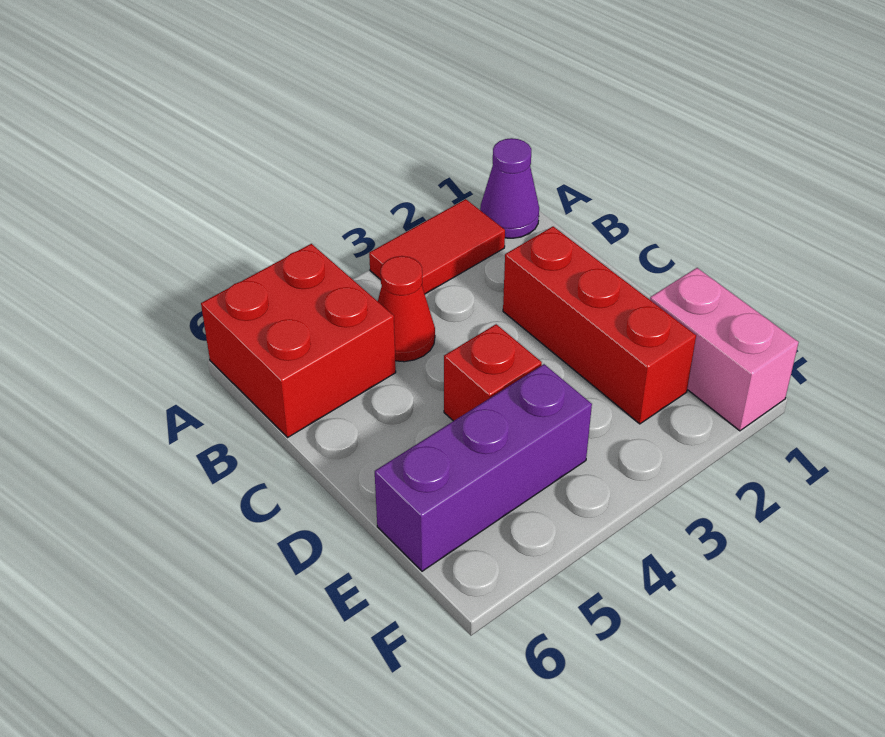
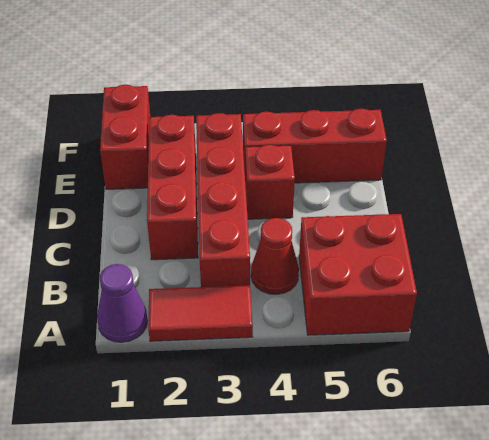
none -> red 1x4 brick [196,113,250,287]
pink 1x2 brick [650,268,799,431] -> red 1x2 brick [100,85,150,189]
purple 1x3 brick [375,364,592,571] -> red 1x3 brick [243,109,387,183]

